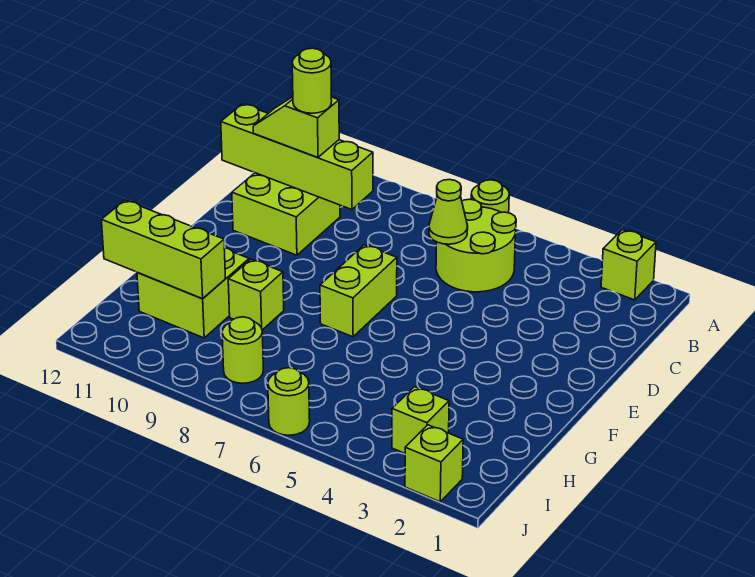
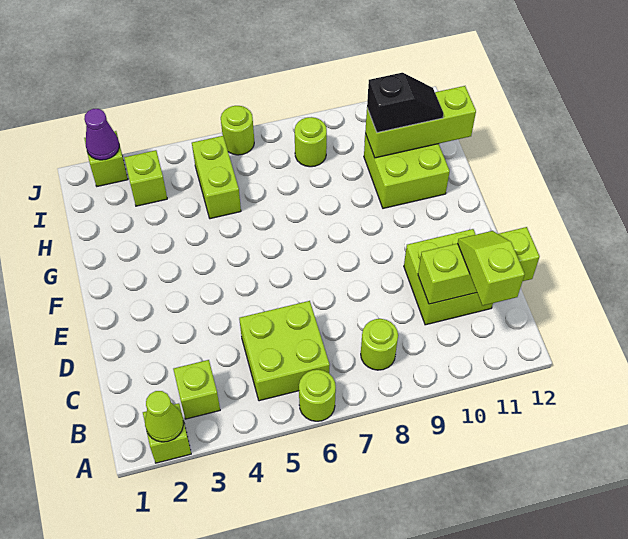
lime 2x2 round brick [436,199,516,292] -> lime 2x2 brick [239,301,330,401]
lime 1x1 cone [429,179,468,244] -> lime 1x1 cone moved to [145,391,183,442]
lime 1x4 brick [221,104,373,210] -> lime 1x3 brick [418,227,540,304]
lime 1x2 slope [253,97,339,158] -> lime 1x2 slope turned to [458,231,525,306]
lime 1x1 round brick [292,48,332,113] -> lime 1x1 round brick moved to [361,319,398,370]
lime 1x2 brick [320,245,397,337] -> lime 1x2 brick moved to [192,136,241,219]
lime 1x1 brick [228,259,284,330] -> lime 1x1 brick moved to [173,360,220,419]
none -> black 1x2 slope [367,73,444,133]
none -> purple 1x1 cone [84,109,119,160]

